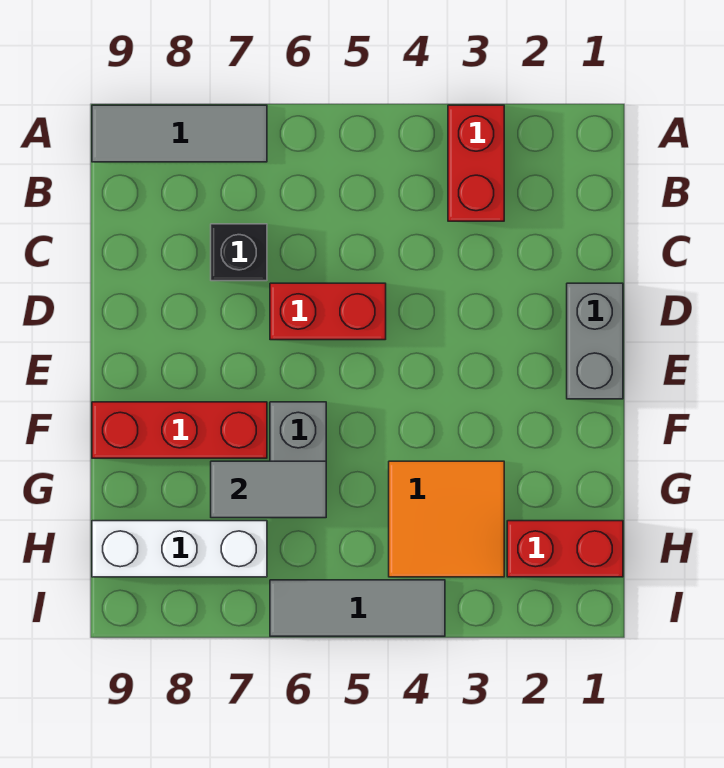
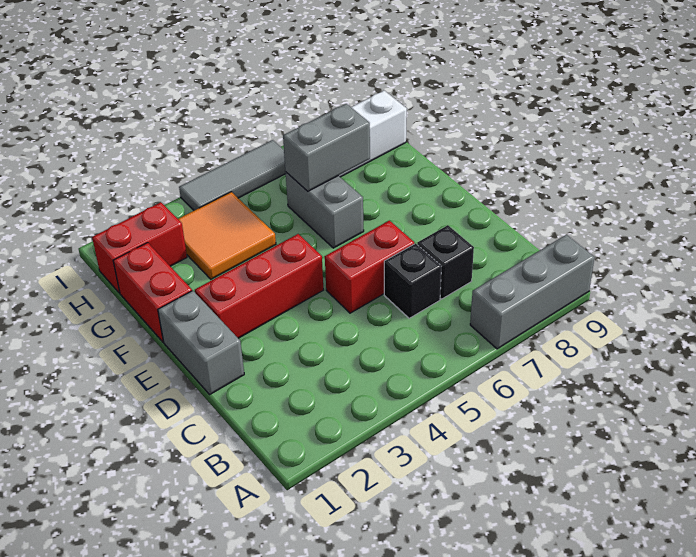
red 1x2 brick [448,105,504,221] -> red 1x2 brick moved to [113,243,192,342]
grey 1x3 tile [92,105,267,162] -> grey 1x3 brick [470,235,595,349]
none -> black 1x1 brick [384,243,441,318]
red 1x3 brick [92,402,267,458] -> red 1x3 brick moved to [195,234,323,338]
grey 1x2 tile [211,461,326,518] -> grey 1x2 brick [283,104,370,191]

